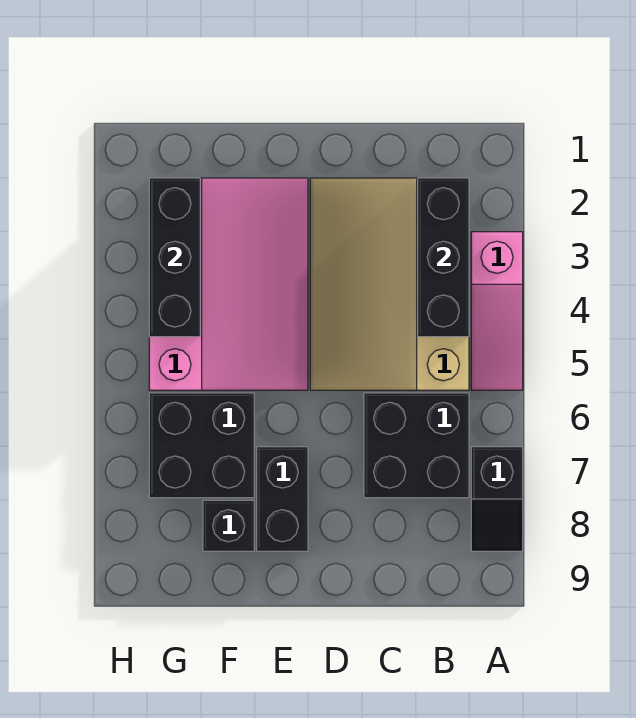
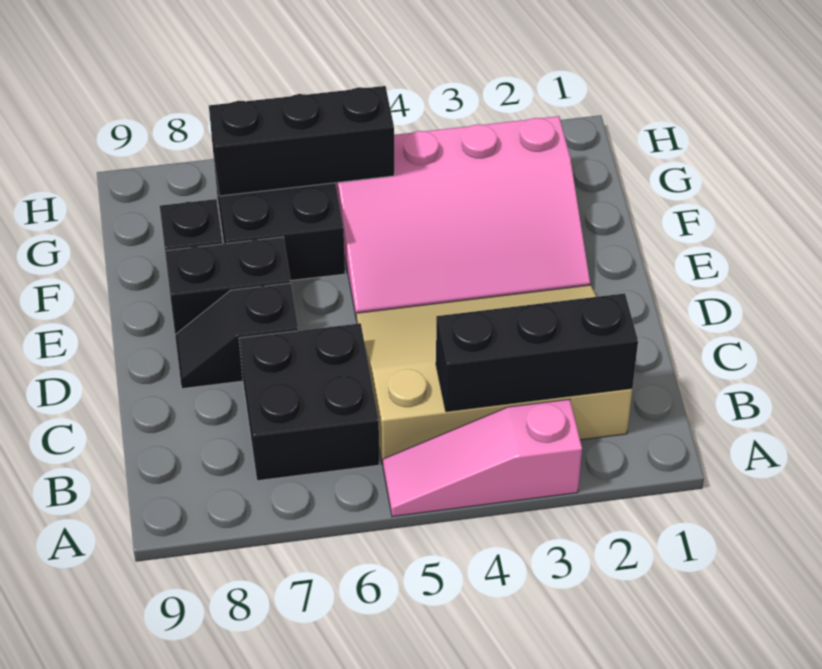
black 1x2 slope [471,447,523,551] -> black 1x2 slope moved to [175,283,298,389]
black 1x3 brick [149,178,200,337] -> black 1x3 brick moved to [209,86,394,196]

